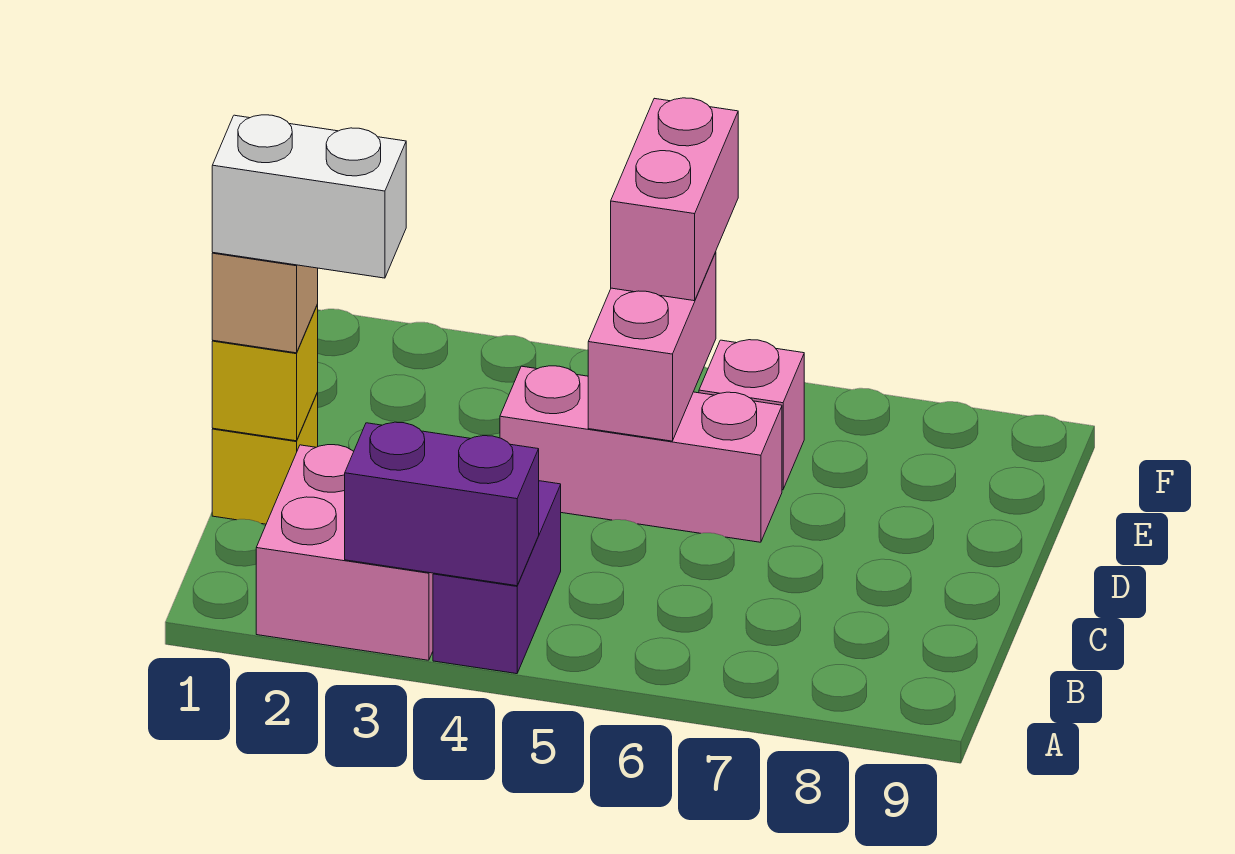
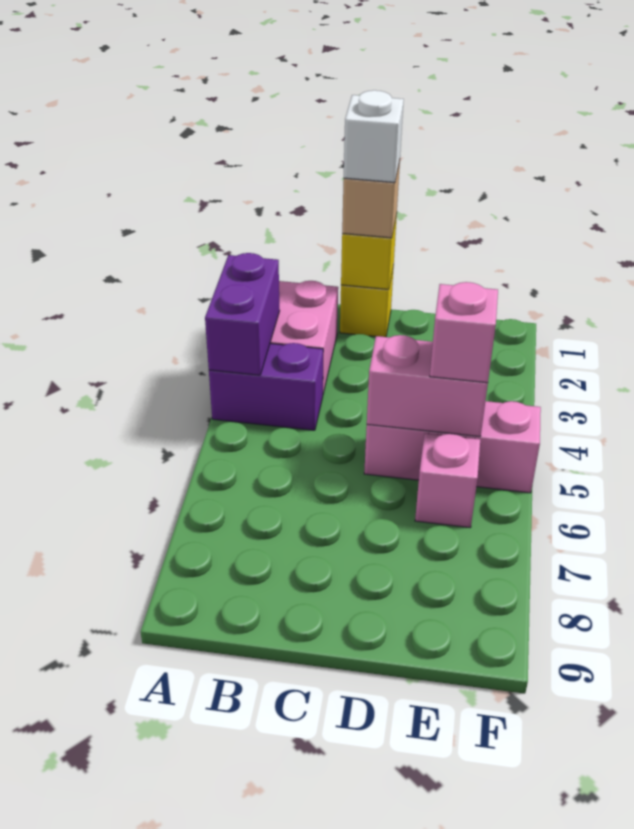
white 1x2 brick [212,115,406,278] -> white 1x1 brick [344,90,404,183]
pink 1x3 brick [500,366,782,542] -> pink 1x3 brick turned to [364,401,541,493]
pink 1x2 brick [611,98,738,301] -> pink 1x1 brick [430,282,498,383]

